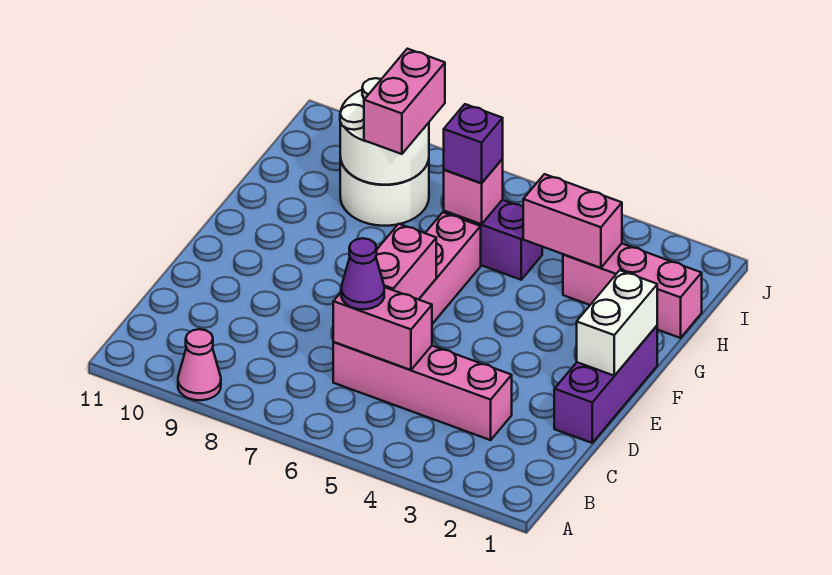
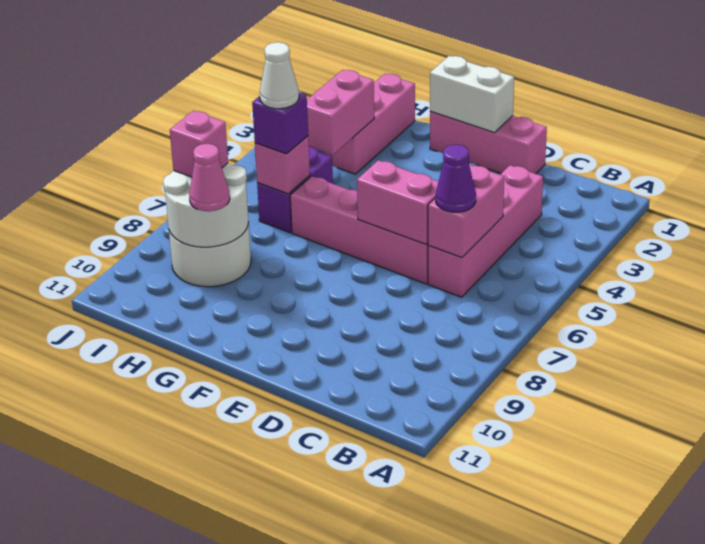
pink 1x1 cone [178,329,221,400] -> pink 1x1 cone moved to [189,144,230,211]
purple 1x3 brick [554,326,657,443] -> pink 1x3 brick [430,111,547,174]
none -> white 1x1 cone [260,42,299,109]
pink 1x2 brick [364,49,445,154] -> pink 1x1 brick [170,111,228,177]

